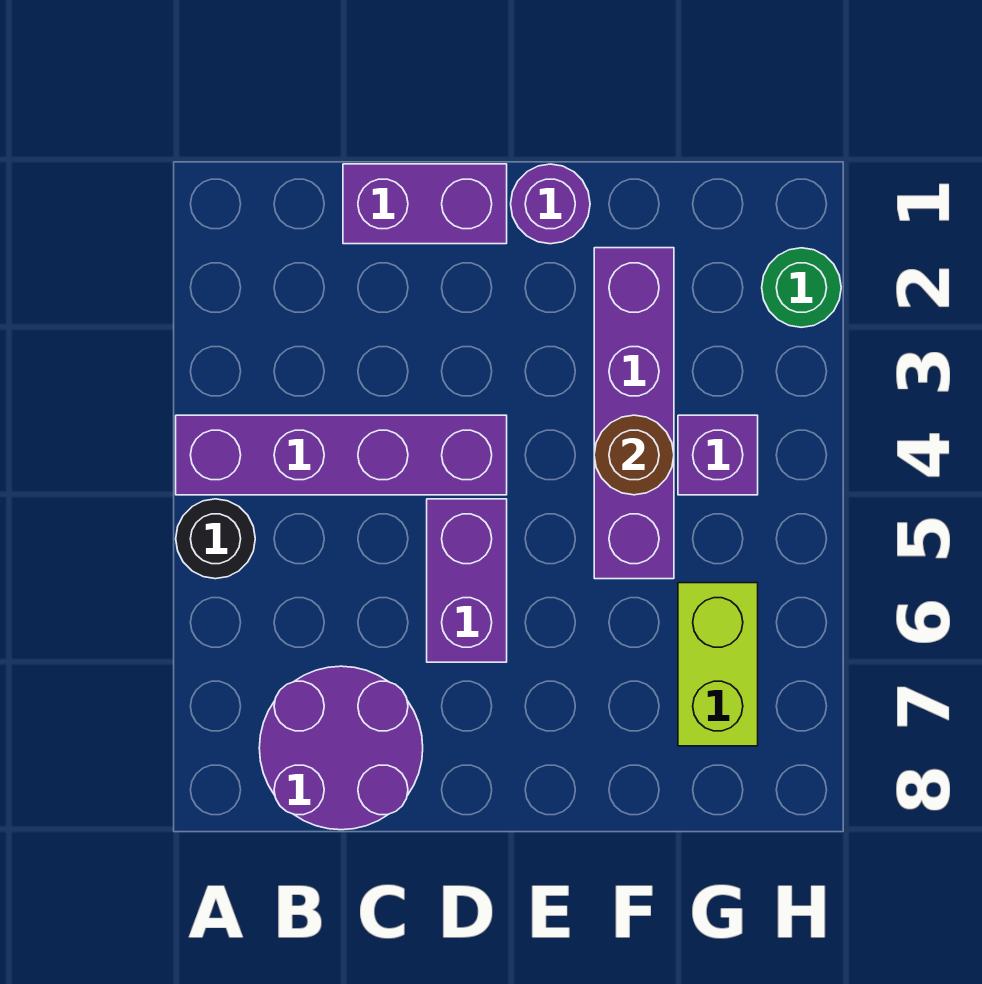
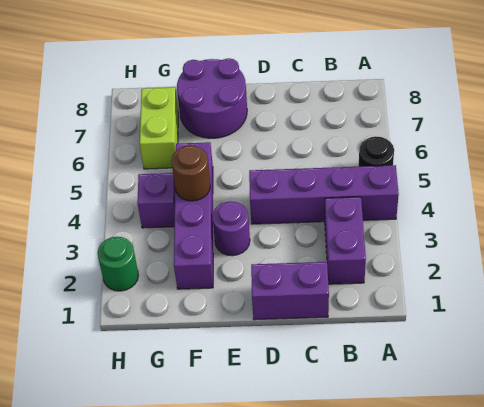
purple 2x2 round brick [259,666,423,830] -> purple 2x2 round brick moved to [177,58,247,138]
purple 1x2 brick [427,499,507,662] -> purple 1x2 brick moved to [325,197,366,284]
purple 1x1 round brick [511,164,590,244] -> purple 1x1 round brick moved to [212,201,250,256]

